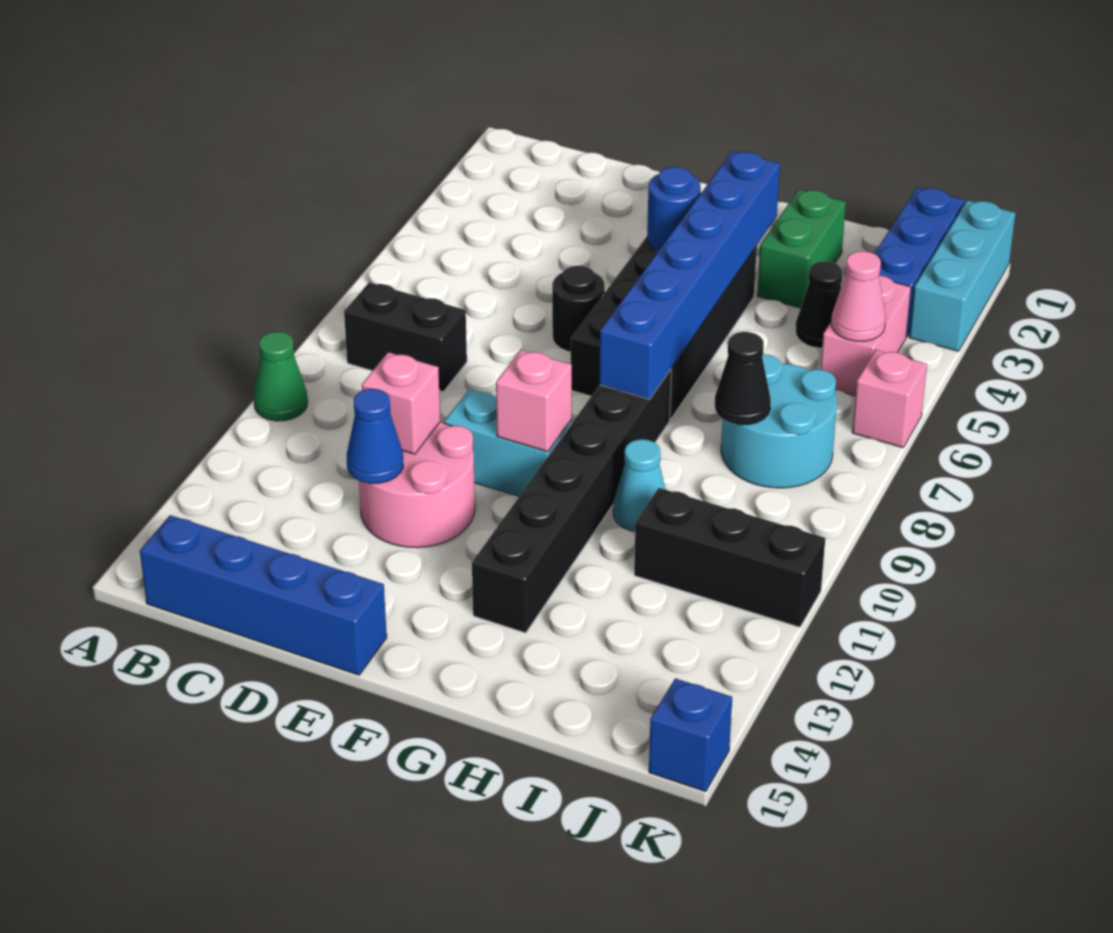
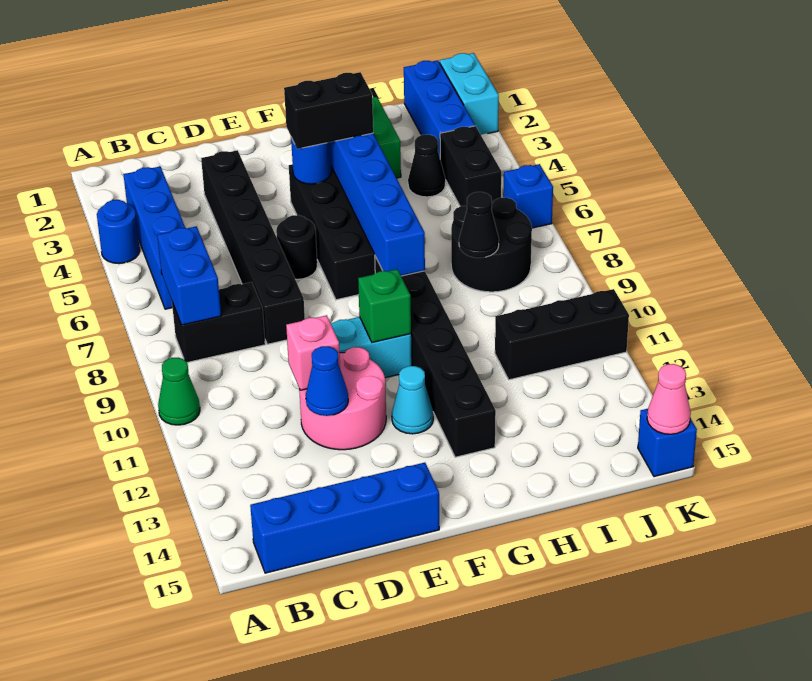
none -> blue 1x1 round brick [97,200,140,264]
none -> blue 1x4 brick [123,167,185,309]
none -> blue 1x2 brick [157,226,221,325]
none -> black 1x6 brick [201,150,305,344]
none -> black 1x2 brick [284,72,373,149]
pink 1x1 brick [496,350,572,452] -> green 1x1 brick [358,269,411,342]
cyan 1x1 cone [613,439,666,531] -> cyan 1x1 cone moved to [392,366,433,434]
cyan 2x2 round brick [721,354,837,488] -> black 2x2 round brick [451,197,532,292]
pink 1x2 brick [821,275,911,396] -> black 1x2 brick [440,126,501,207]
pink 1x1 cone [831,251,886,341] -> pink 1x1 cone moved to [647,364,691,434]
cyan 1x3 brick [909,200,1016,351] -> cyan 1x2 brick [440,53,499,135]
pink 1x1 brick [852,350,927,448] -> blue 1x1 brick [503,164,553,228]

